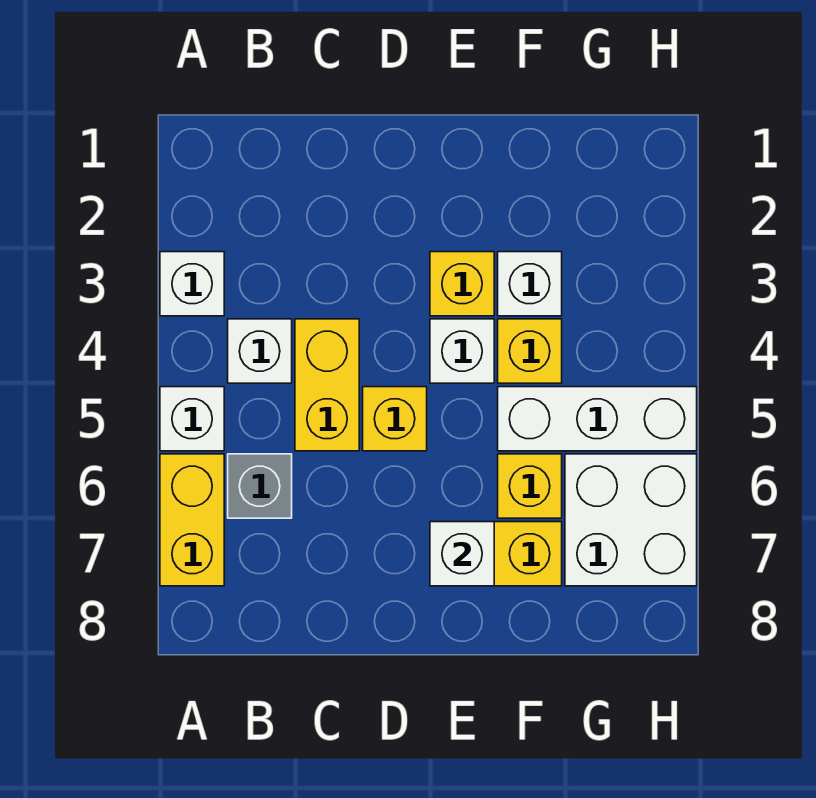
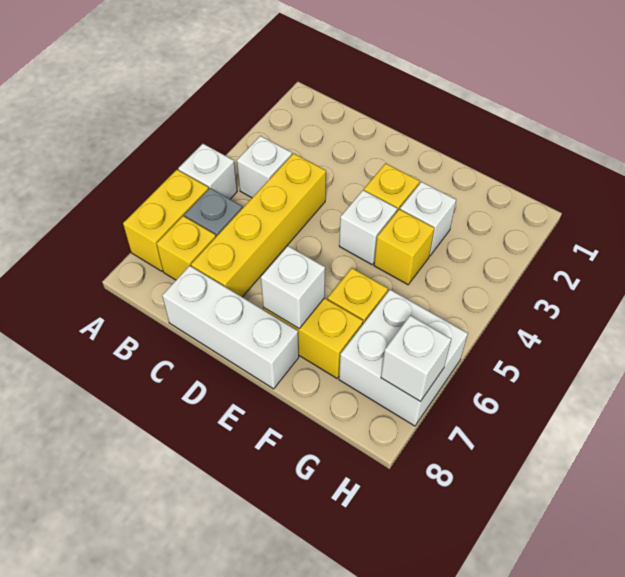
white 1x1 brick [160,252,224,316] -> white 1x1 brick moved to [381,315,451,402]
yellow 1x2 brick [295,319,359,451] -> yellow 1x4 brick [191,153,326,297]
yellow 1x1 brick [363,387,427,451] -> yellow 1x1 brick moved to [157,216,216,280]
white 1x3 brick [498,387,697,451] -> white 1x3 brick moved to [162,266,299,389]

